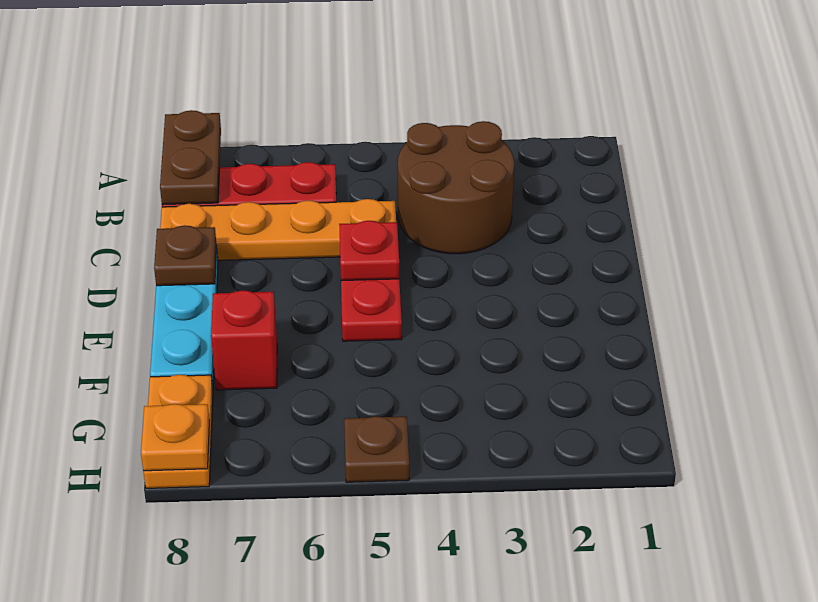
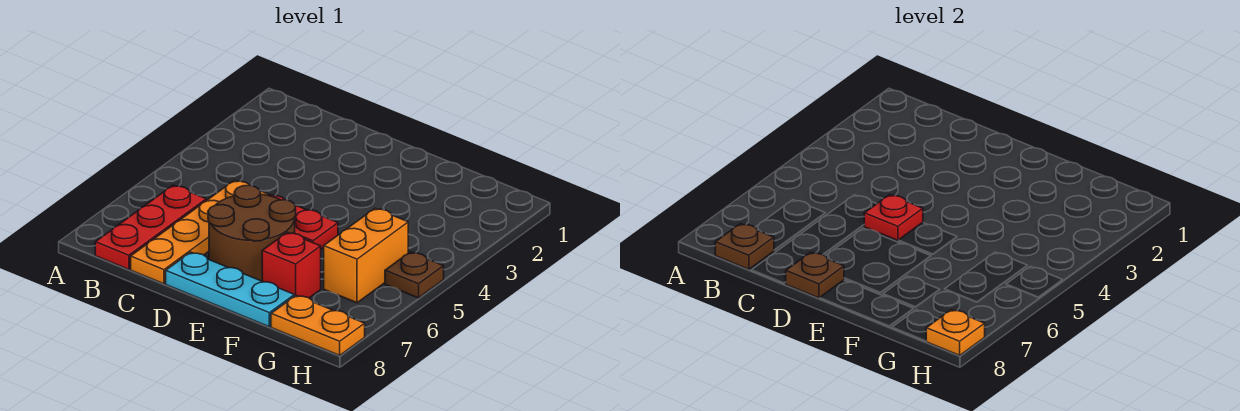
brown 1x2 plate [160,110,221,205] -> brown 1x1 plate [715,224,774,270]
brown 2x2 round brick [398,121,514,254] -> brown 2x2 round brick moved to [208,185,296,281]
none -> orange 1x2 brick [324,208,408,303]

